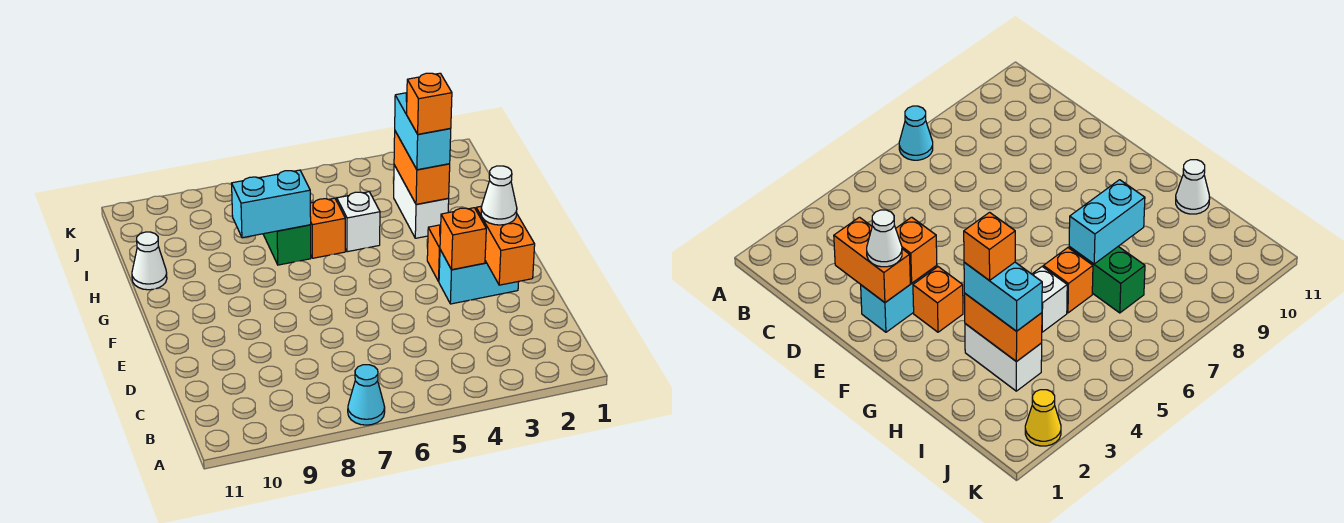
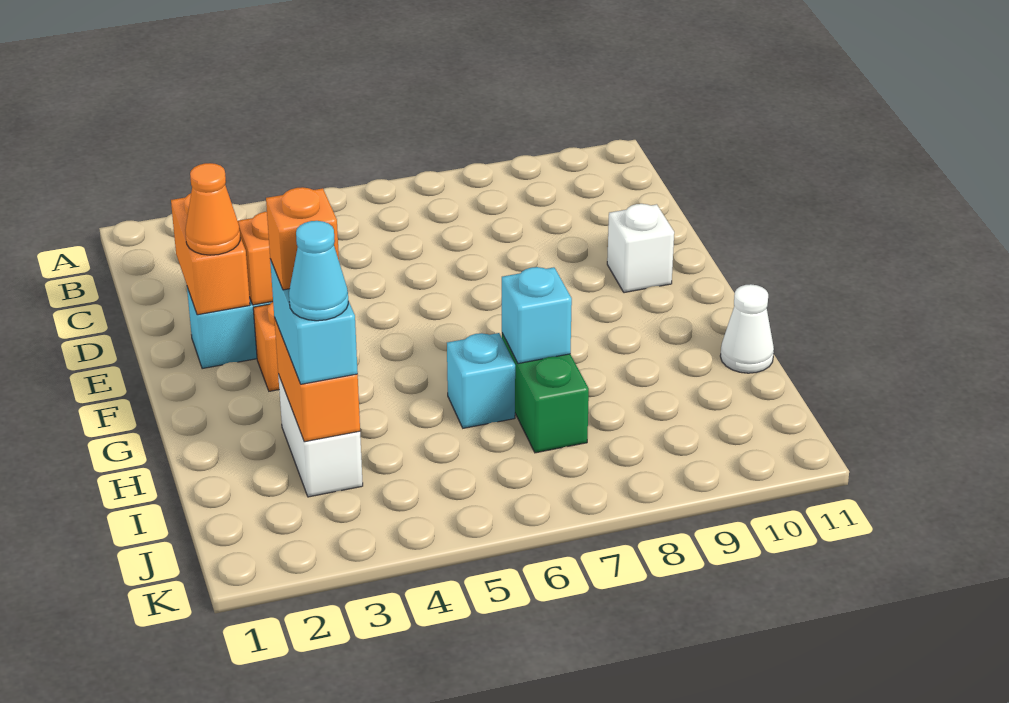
cyan 1x1 cone [348,365,385,425] -> cyan 1x1 cone moved to [289,221,348,321]
white 1x1 cone [481,166,517,225] -> orange 1x1 cone [185,163,240,255]
white 1x1 brick [337,192,380,252] -> white 1x1 brick moved to [607,204,674,293]
orange 1x1 brick [310,198,345,258] -> cyan 1x1 brick [447,333,515,428]
cyan 1x2 brick [232,170,311,238] -> cyan 1x1 brick [502,267,572,364]
yellow 1x1 cone [1025,390,1061,446] -> none

